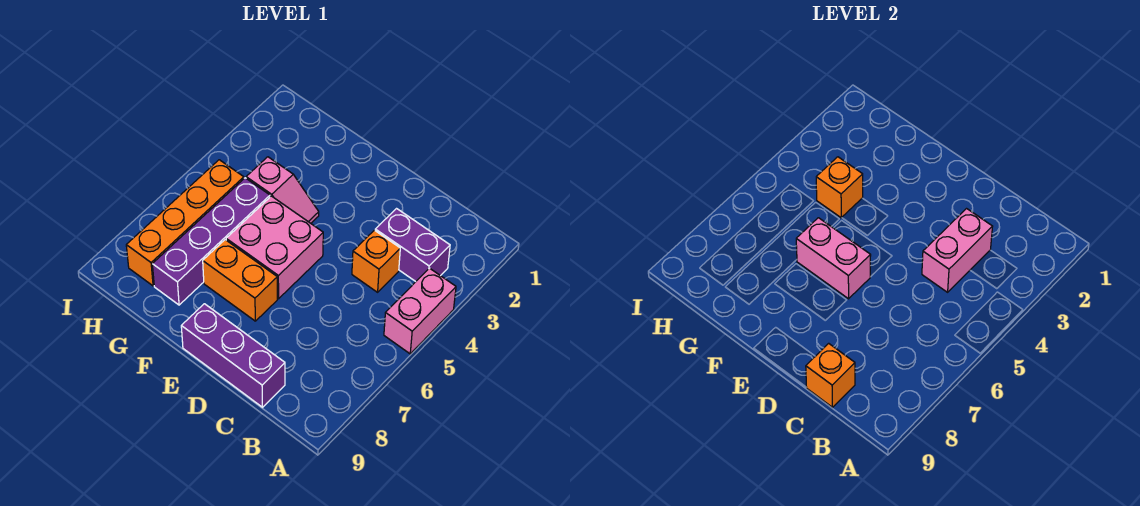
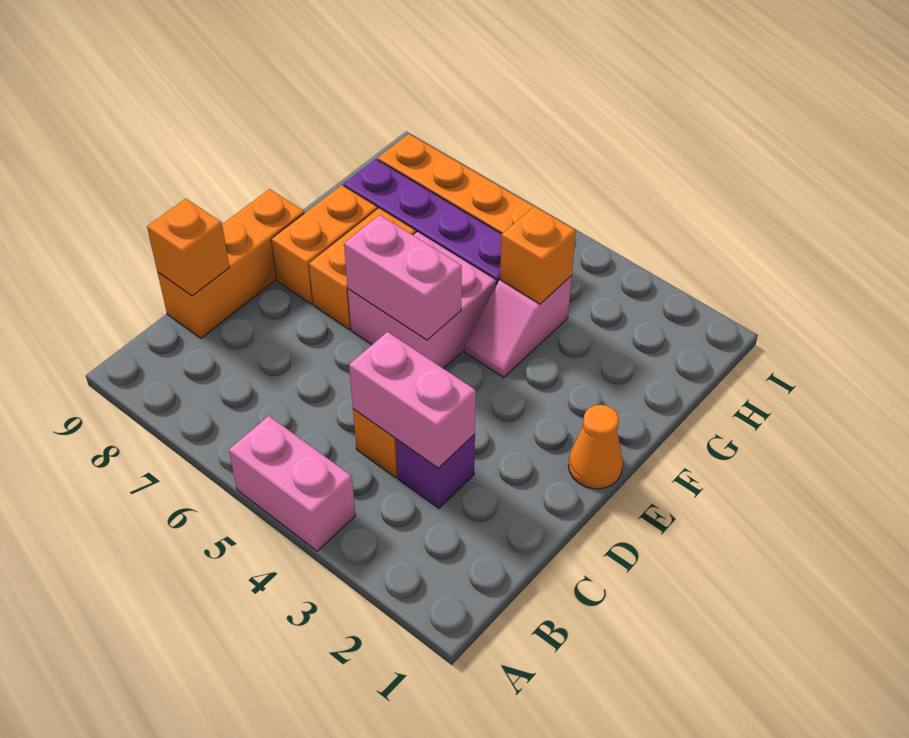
purple 1x2 brick [375,209,450,282] -> purple 1x1 brick [396,434,475,508]
purple 1x3 brick [181,304,285,407] -> orange 1x3 brick [157,189,304,338]
none -> orange 1x1 cone [568,405,623,489]
pink 1x2 brick [796,218,871,299] -> pink 1x2 brick turned to [344,215,462,340]
none -> orange 1x2 brick [271,185,377,304]

